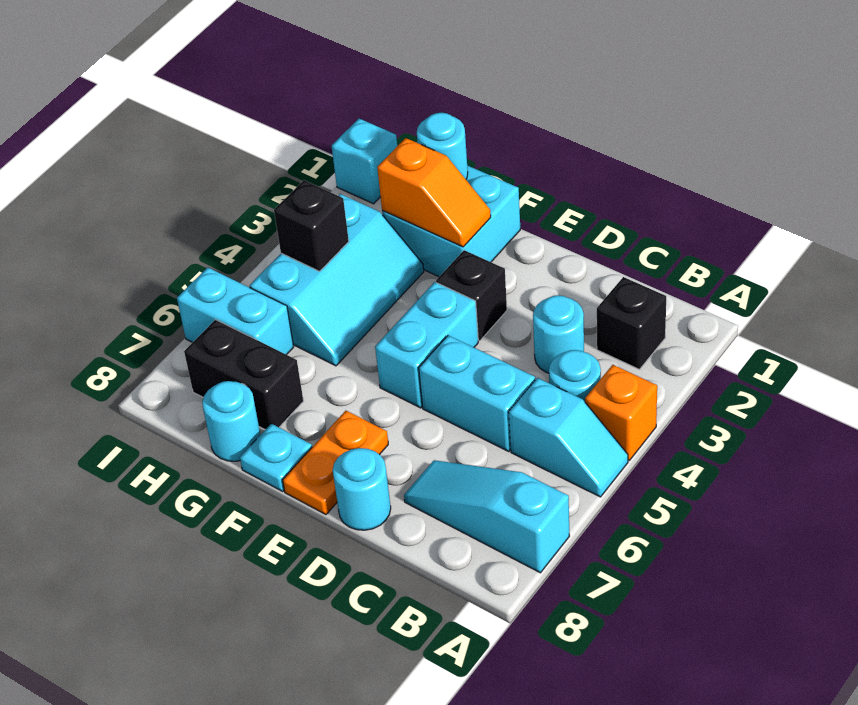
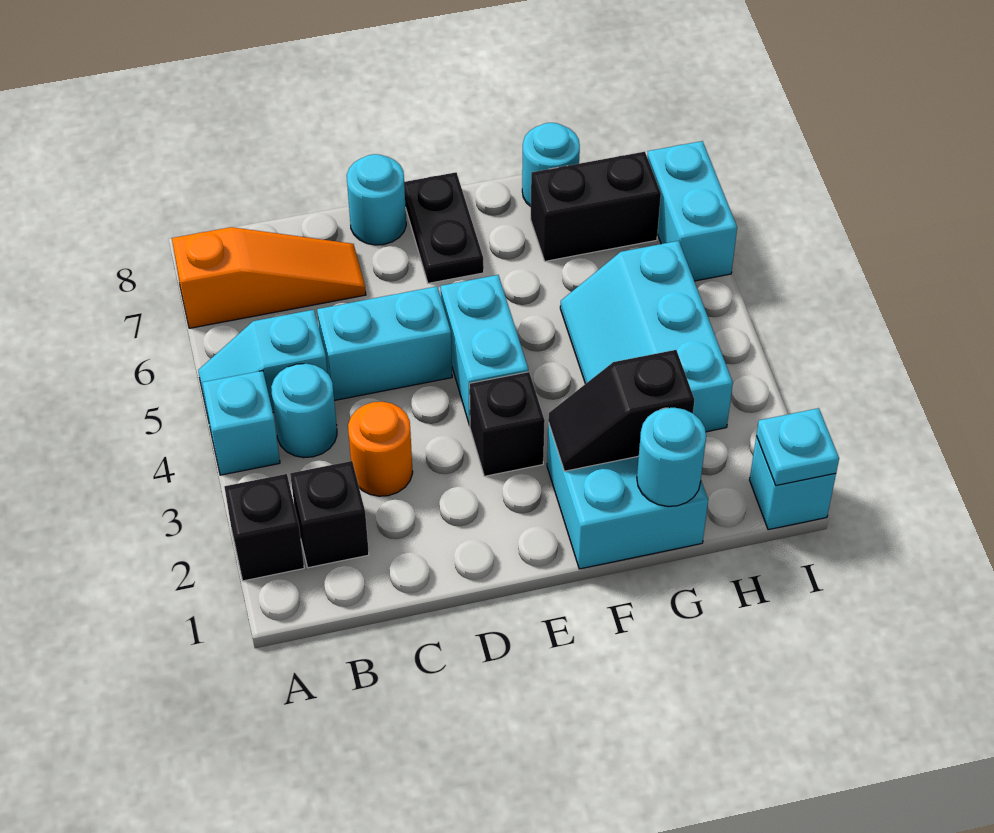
orange 1x1 brick [585,365,657,460] -> cyan 1x1 brick [202,371,280,475]
cyan 1x3 slope [404,460,569,573] -> orange 1x3 slope [172,227,366,328]
cyan 1x1 round brick [533,295,584,373] -> orange 1x1 round brick [348,402,413,496]
orange 1x2 plate [283,411,388,514] -> black 1x2 plate [404,172,484,283]
orange 1x2 slope [377,138,491,247] -> black 1x2 slope [548,350,694,471]
cyan 1x1 plate [240,424,312,491] -> cyan 1x1 plate moved to [756,408,839,485]
black 1x1 brick [274,180,349,271] -> black 1x1 brick moved to [224,474,304,581]
cyan 1x2 brick [177,267,294,355] -> cyan 1x2 brick turned to [647,141,737,281]

